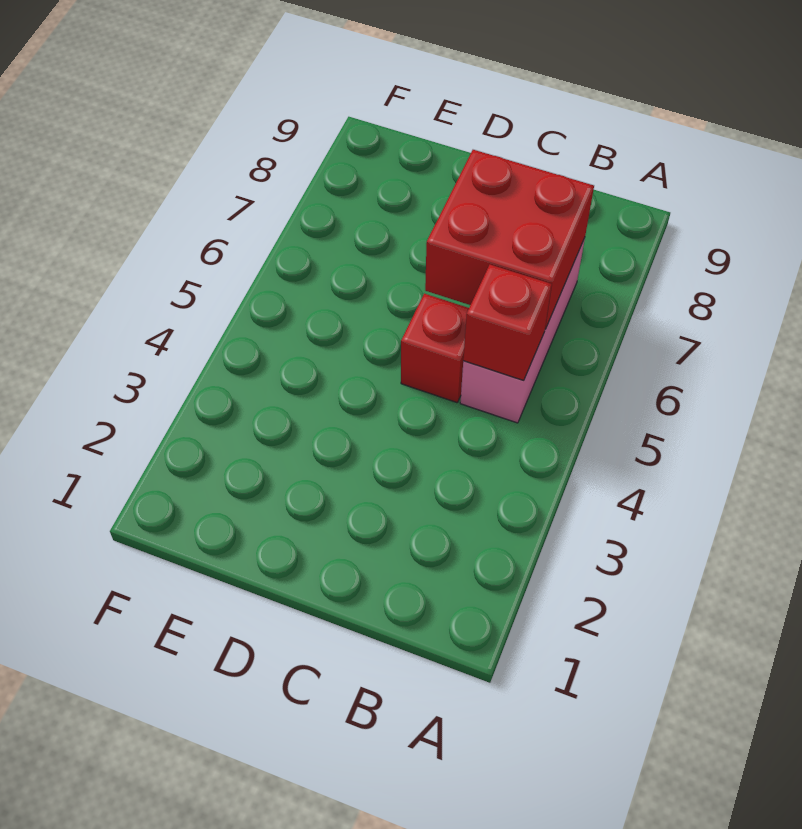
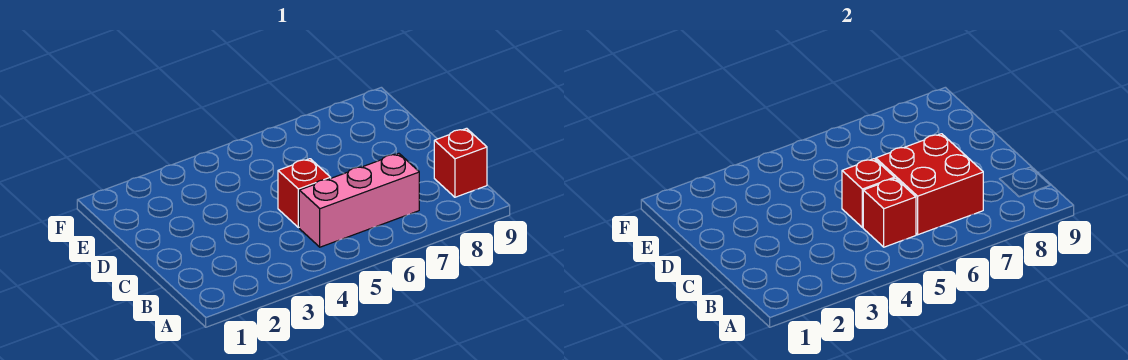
none -> red 1x1 brick [434,128,487,197]
none -> red 1x1 brick [842,159,895,228]

